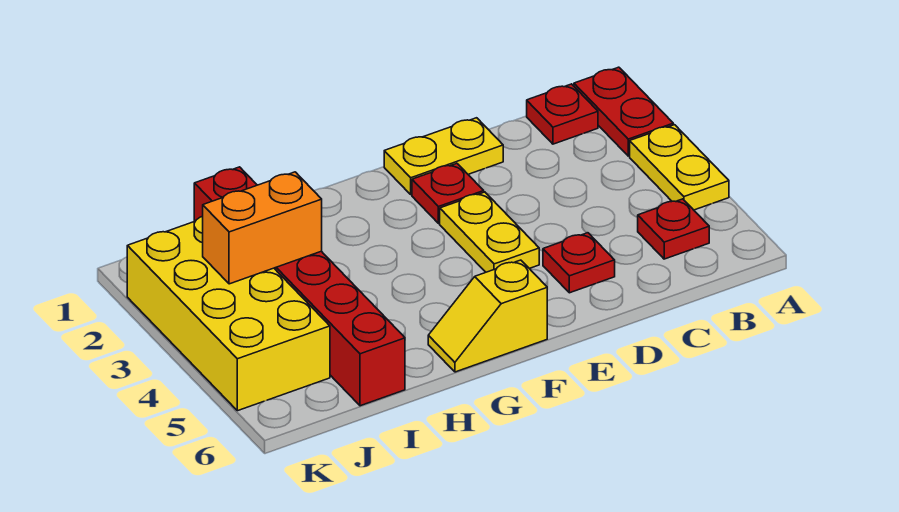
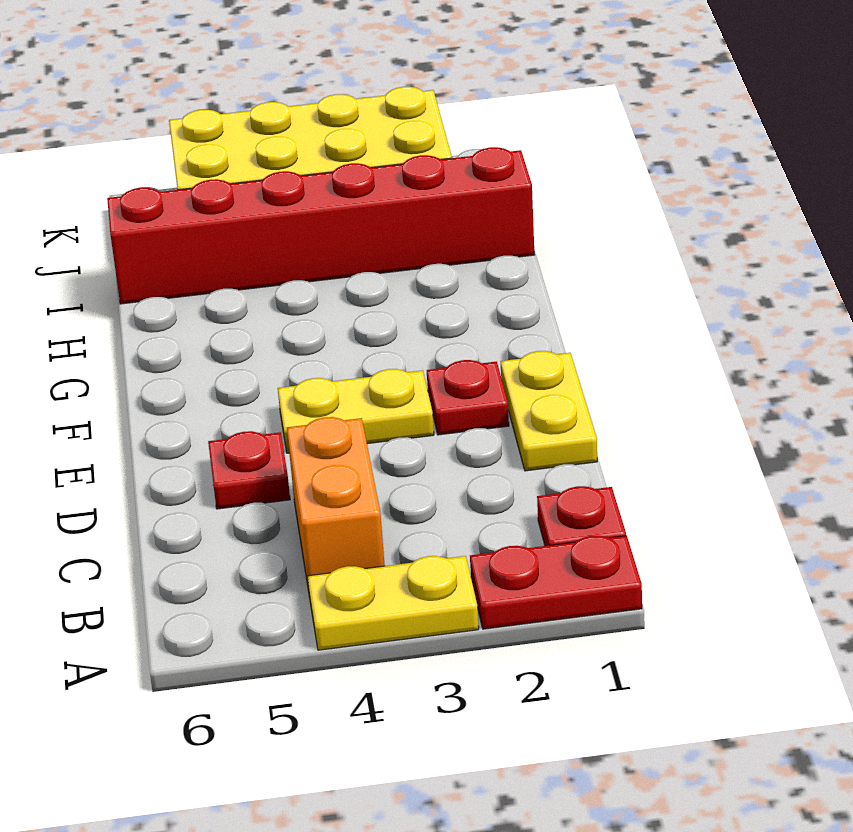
red 1x1 plate [638,199,709,259] -> none
yellow 1x2 slope [428,260,547,372] -> none
orange 1x2 brick [203,172,322,284] -> orange 1x2 brick moved to [287,417,385,597]

